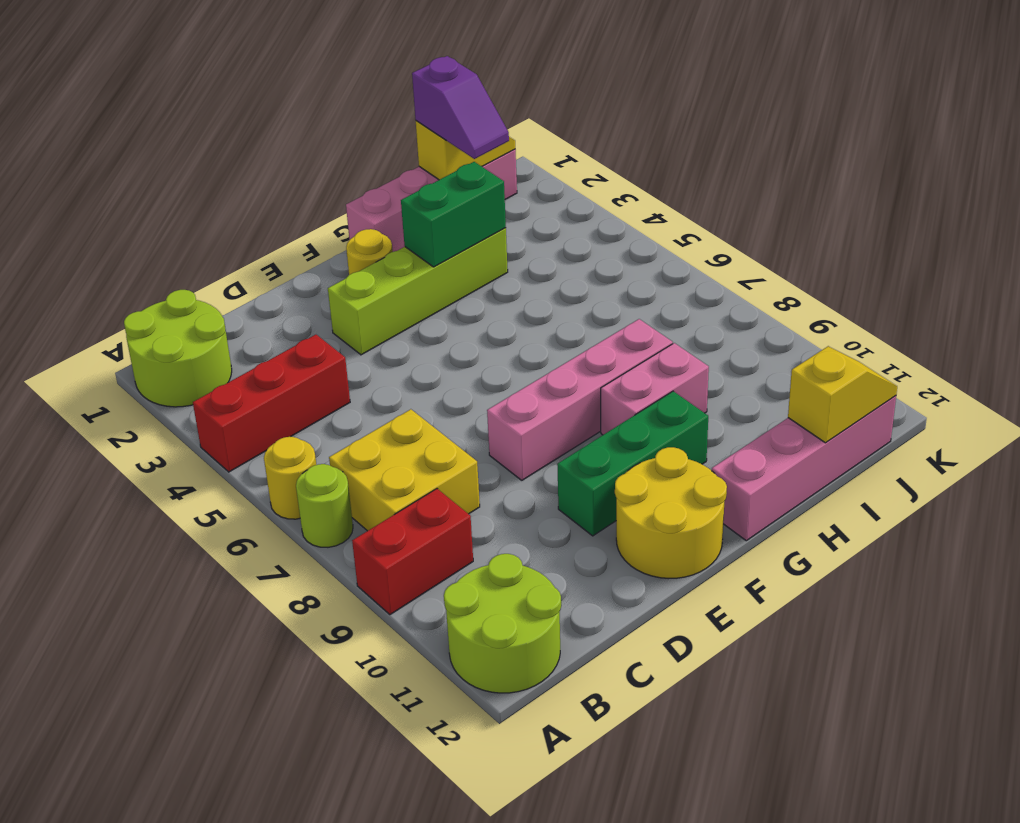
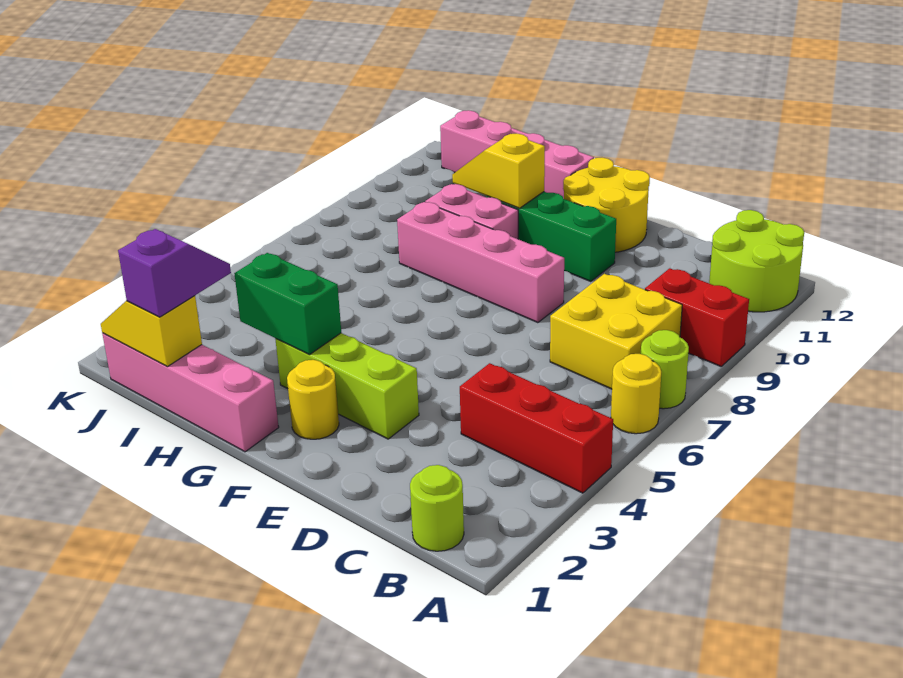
lime 2x2 round brick [124,290,232,407] -> lime 1x1 round brick [410,465,464,551]
lime 1x4 brick [328,228,508,355] -> lime 1x3 brick [275,333,419,439]
yellow 1x2 slope [788,346,897,443] -> yellow 1x2 slope moved to [452,133,545,208]

